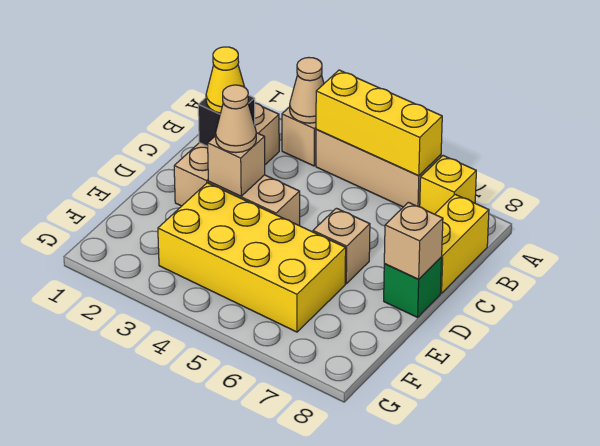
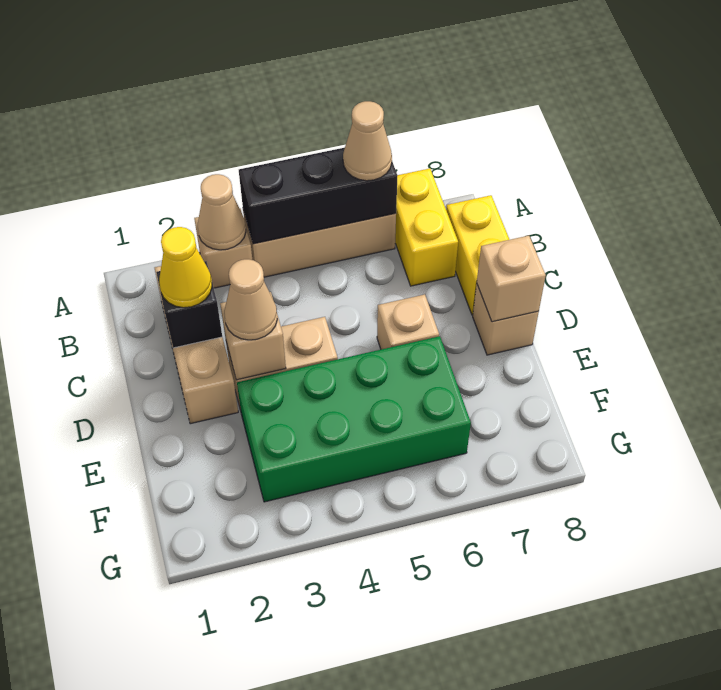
yellow 1x3 brick [316,70,442,176] -> black 1x3 brick [239,148,398,244]
none -> tan 1x1 cone [343,101,392,181]
yellow 1x1 brick [420,156,476,214] -> yellow 1x2 brick [395,168,458,286]
green 1x1 brick [384,257,442,317] -> tan 1x1 brick [473,284,539,355]
yellow 2x4 brick [158,183,346,332] -> green 2x4 brick [237,336,471,502]

